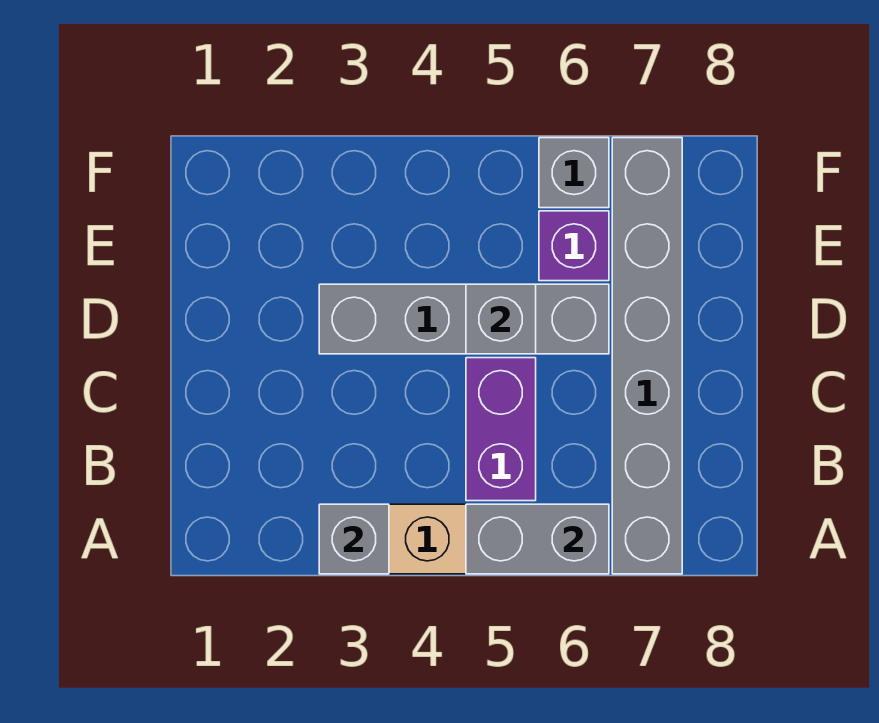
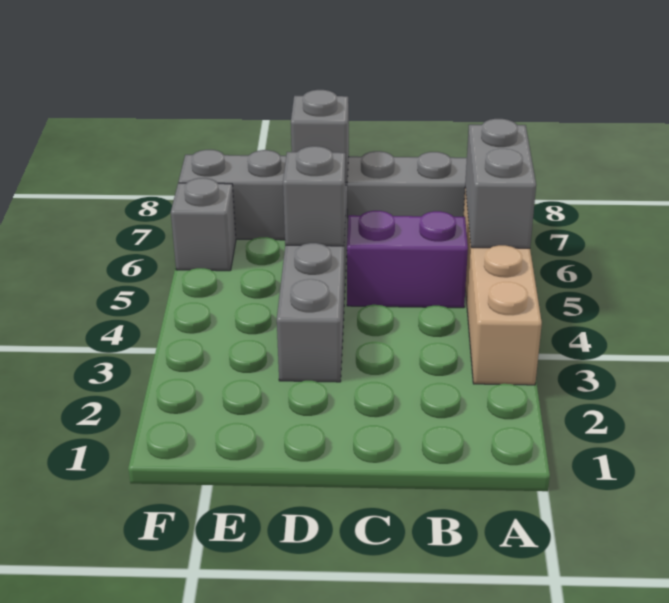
grey 1x1 brick [319,504,389,574] -> grey 1x1 brick moved to [291,90,349,183]
purple 1x1 brick [539,211,609,281] -> none

